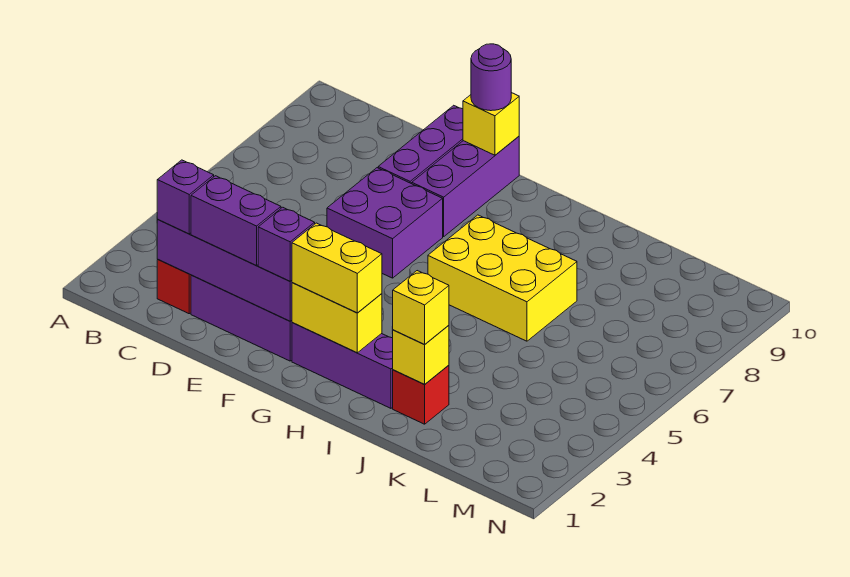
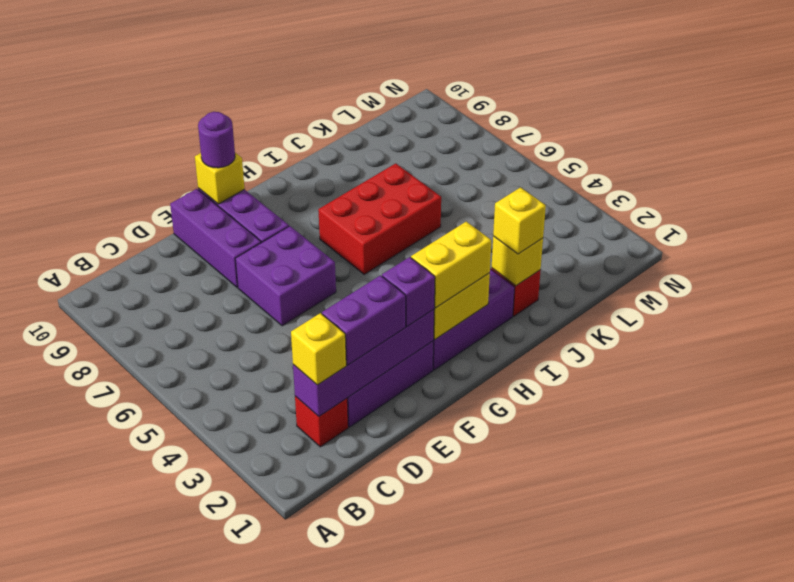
purple 1x1 brick [157,160,214,234] -> yellow 1x1 brick [291,313,346,385]
yellow 2x3 brick [428,215,577,341] -> red 2x3 brick [318,163,441,274]

